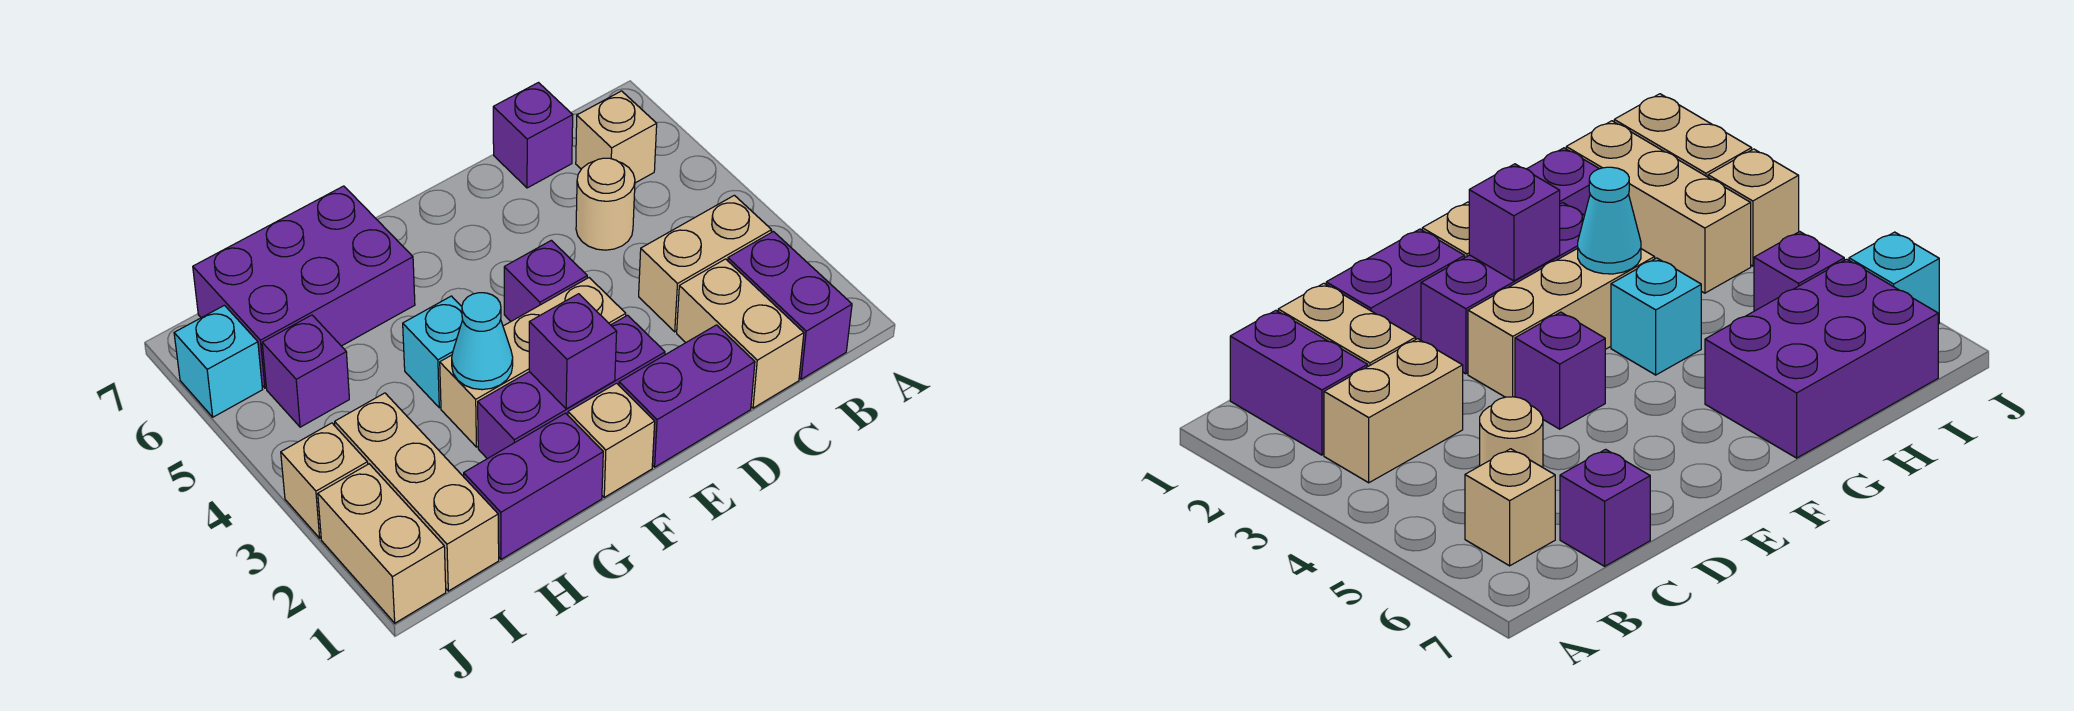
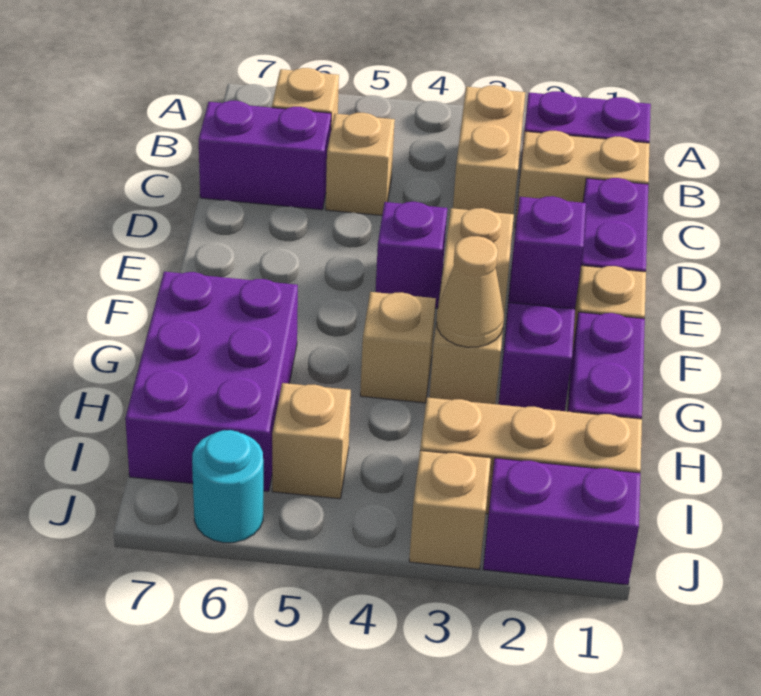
tan 1x1 round brick [576,158,635,250] -> tan 1x1 brick [326,113,395,215]
purple 1x1 brick [493,83,573,188] -> purple 1x2 brick [199,101,331,210]
cyan 1x1 cone [452,293,513,390] -> tan 1x1 cone [436,236,504,347]
cyan 1x1 brick [403,296,463,408] -> tan 1x1 brick [360,292,436,403]
purple 1x1 brick [262,315,349,427] -> tan 1x1 brick [272,383,351,499]
tan 1x2 brick [318,464,446,623] -> purple 1x2 brick [483,458,640,585]
cyan 1x1 brick [174,305,262,417] -> cyan 1x1 round brick [192,430,263,543]

